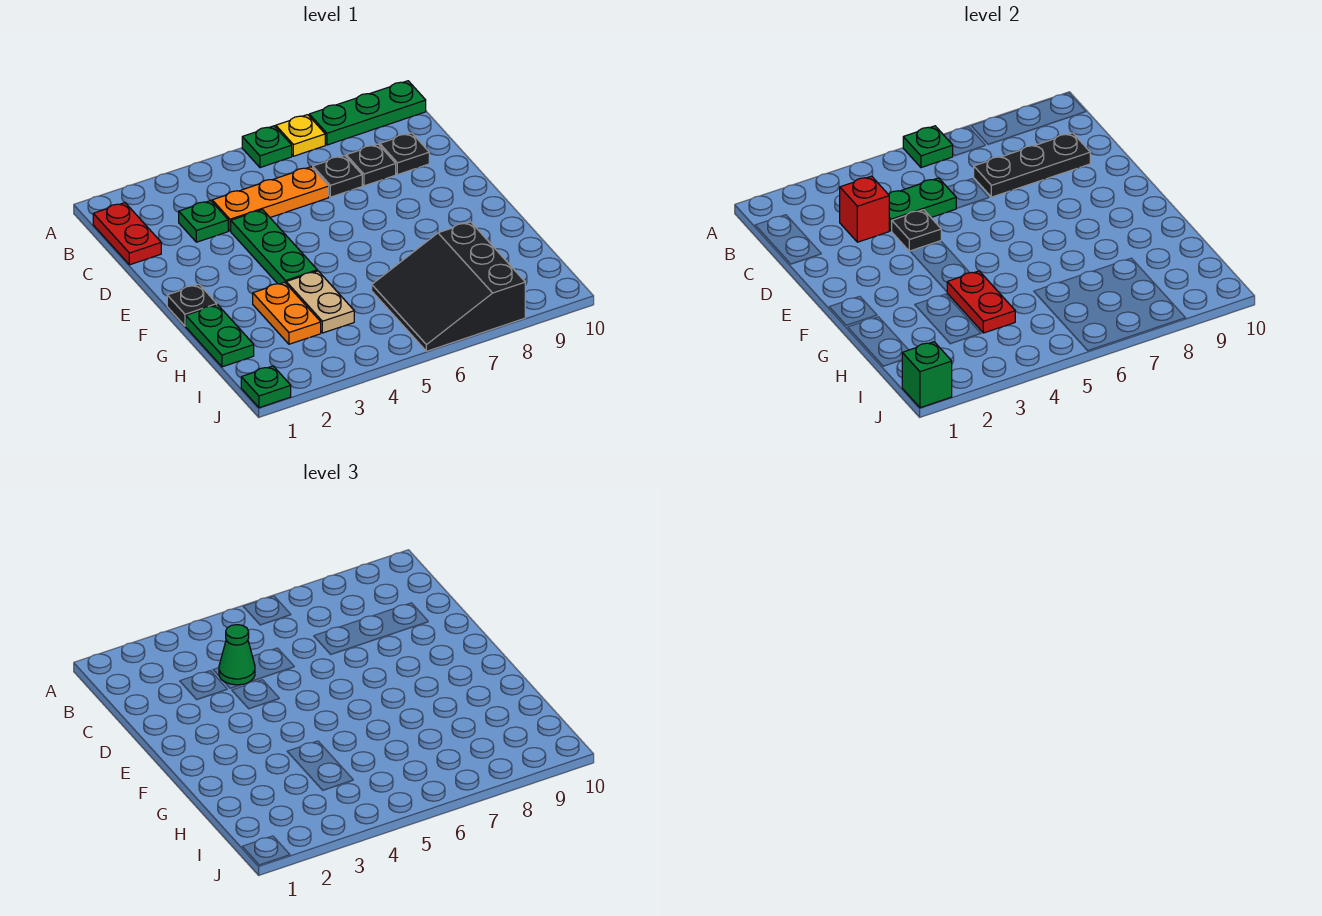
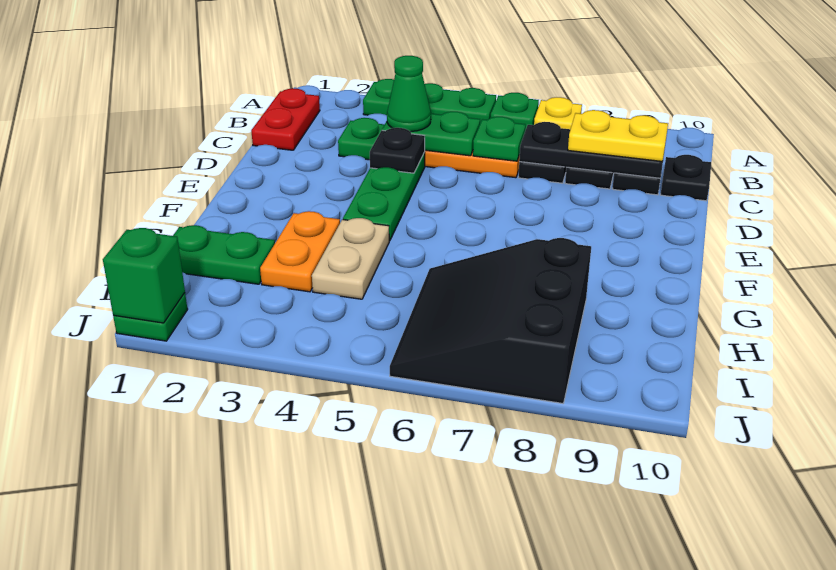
green 1x1 plate [903,126,953,168] -> green 1x1 plate moved to [473,117,525,161]
green 1x3 plate [309,81,426,145] -> green 1x3 plate moved to [363,79,496,123]
red 1x1 brick [840,176,889,242] -> none
none -> yellow 1x2 plate [568,110,668,161]
black 1x1 plate [167,284,217,326] -> black 1x1 plate moved to [661,155,711,201]
green 1x2 plate [186,305,254,367] -> green 1x2 plate turned to [173,225,275,284]
red 1x2 plate [947,271,1015,333] -> none

